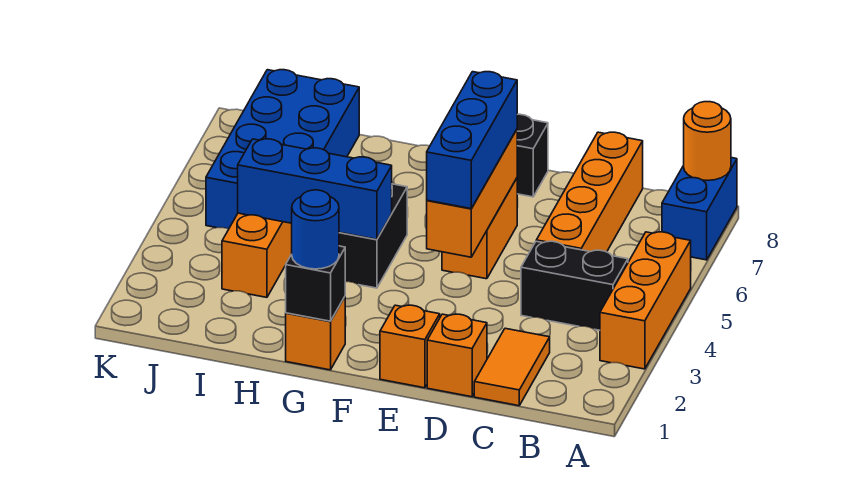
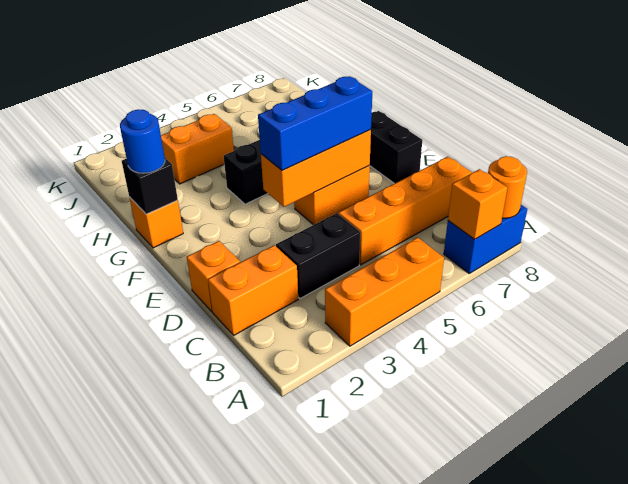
black 1x2 brick [521,241,628,330] -> black 1x2 brick turned to [276,213,360,299]
orange 1x2 tile [474,328,550,406] -> orange 1x2 brick [208,245,298,335]
orange 1x1 brick [380,305,440,388] -> orange 1x1 brick moved to [448,169,507,239]
blue 1x3 brick [238,139,392,239] -> none
blue 2x4 brick [206,70,359,229] -> none

